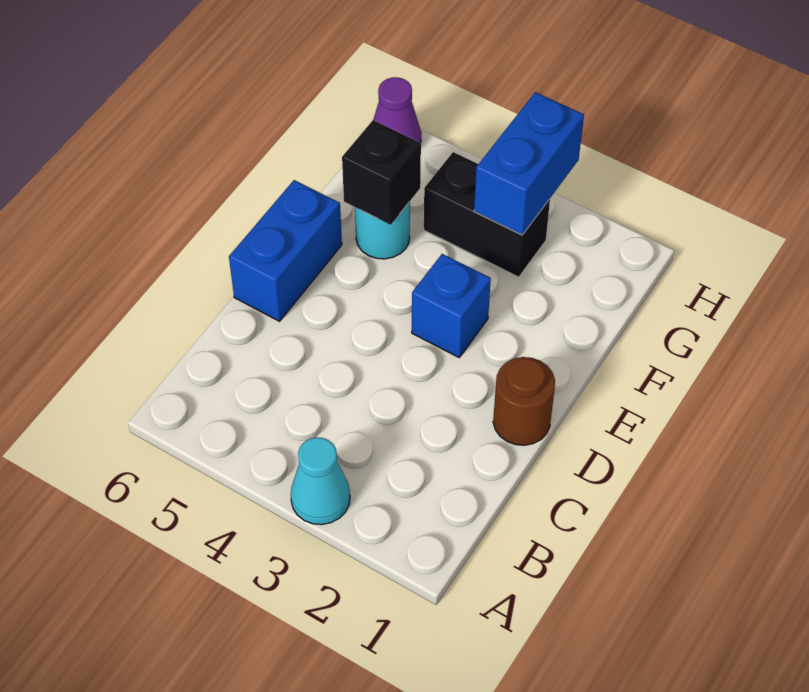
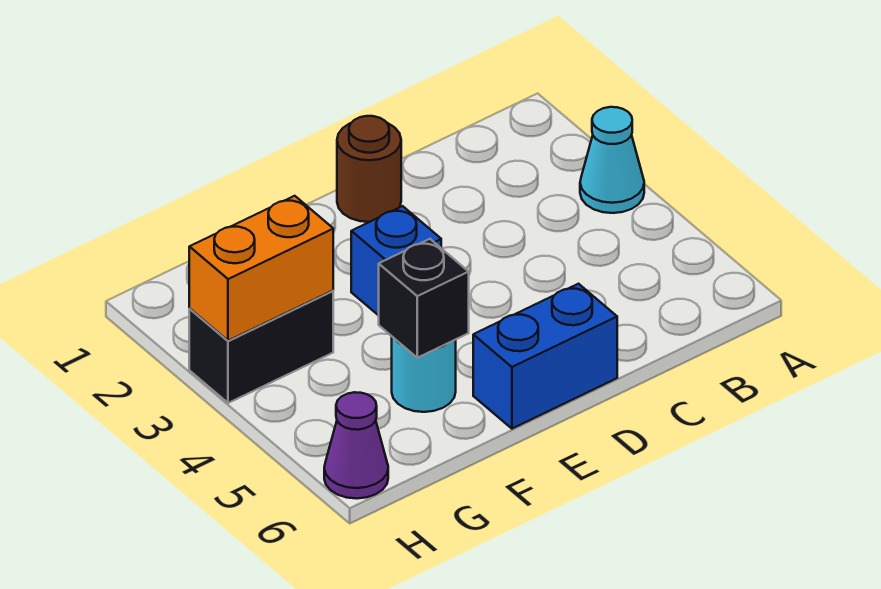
black 1x2 brick [424,152,550,277] -> black 1x2 brick turned to [189,291,333,403]
blue 1x2 brick [474,92,584,235] -> orange 1x2 brick [189,196,333,341]

